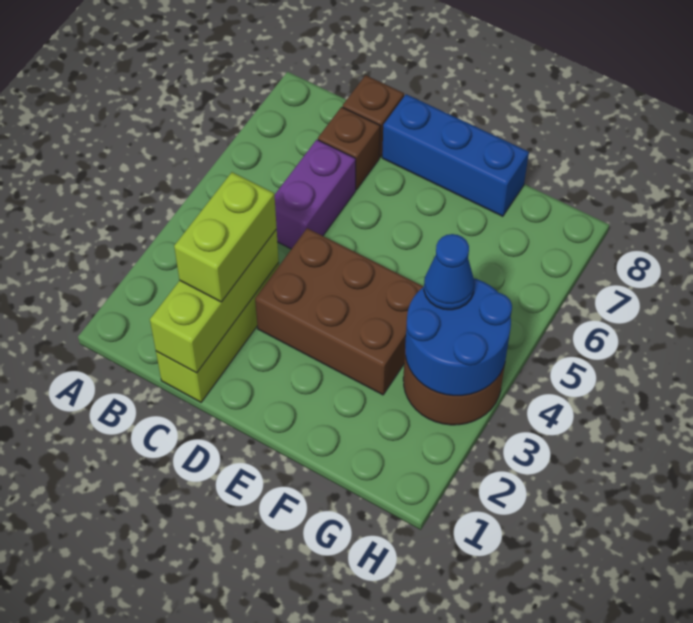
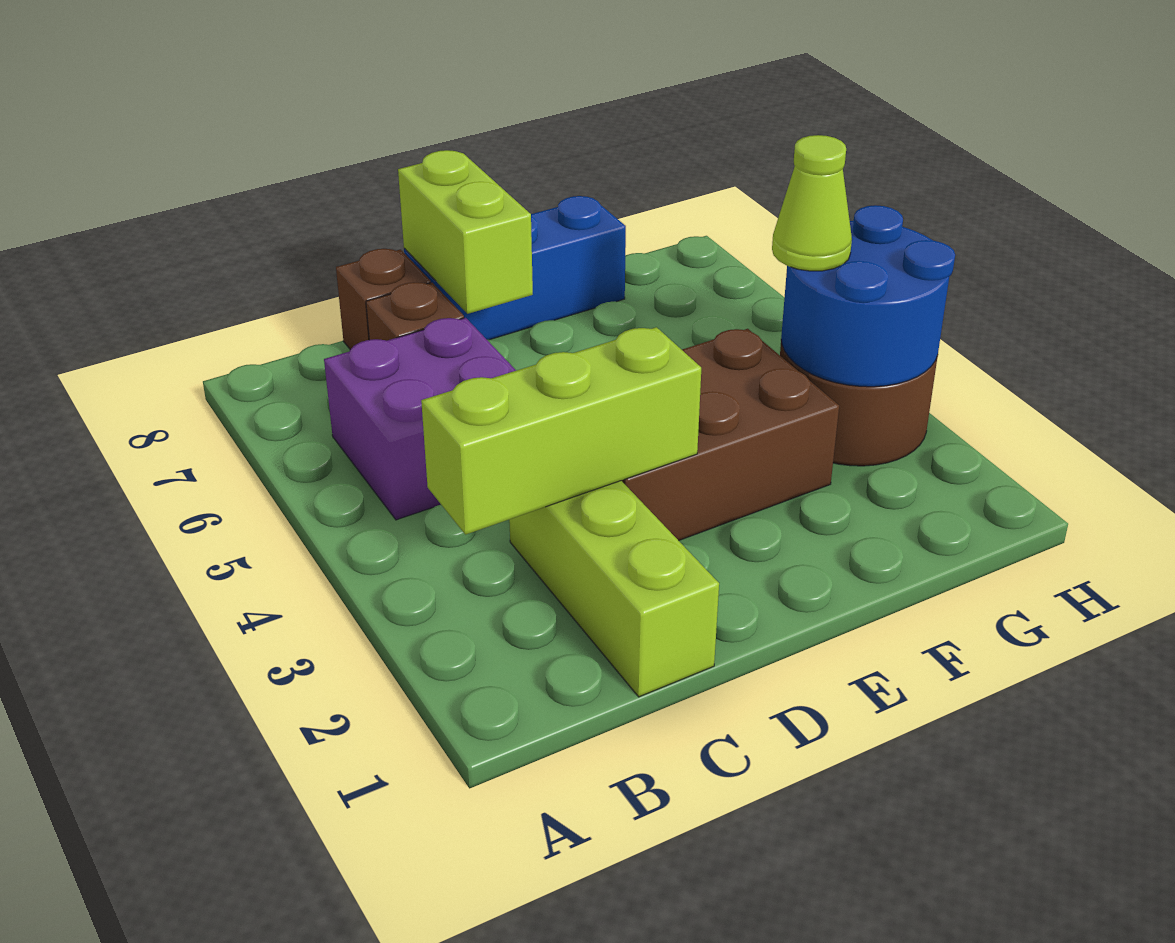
lime 1x3 brick [150,229,279,373] -> lime 1x3 brick turned to [421,327,701,535]
lime 1x2 brick [174,172,277,302] -> lime 1x2 brick moved to [398,150,533,314]
purple 1x2 brick [275,140,356,249] -> purple 2x2 brick [324,318,516,520]
blue 1x1 cone [424,234,474,310] -> lime 1x1 cone [772,135,852,271]

